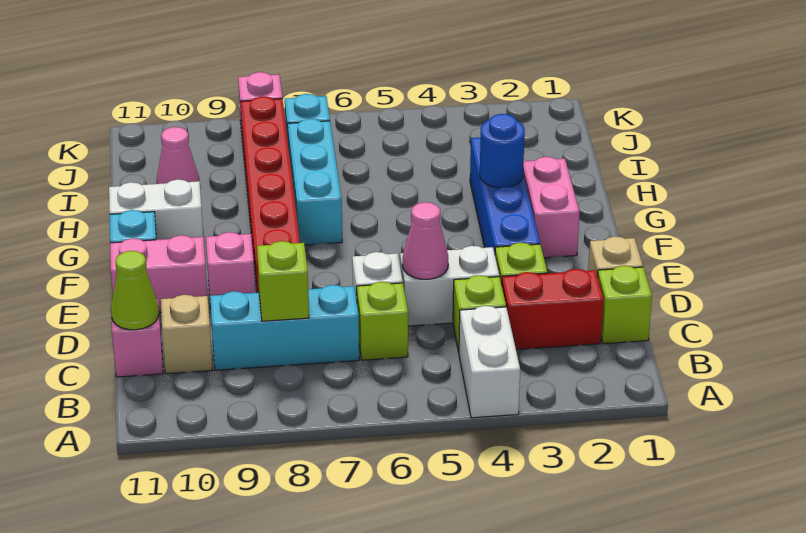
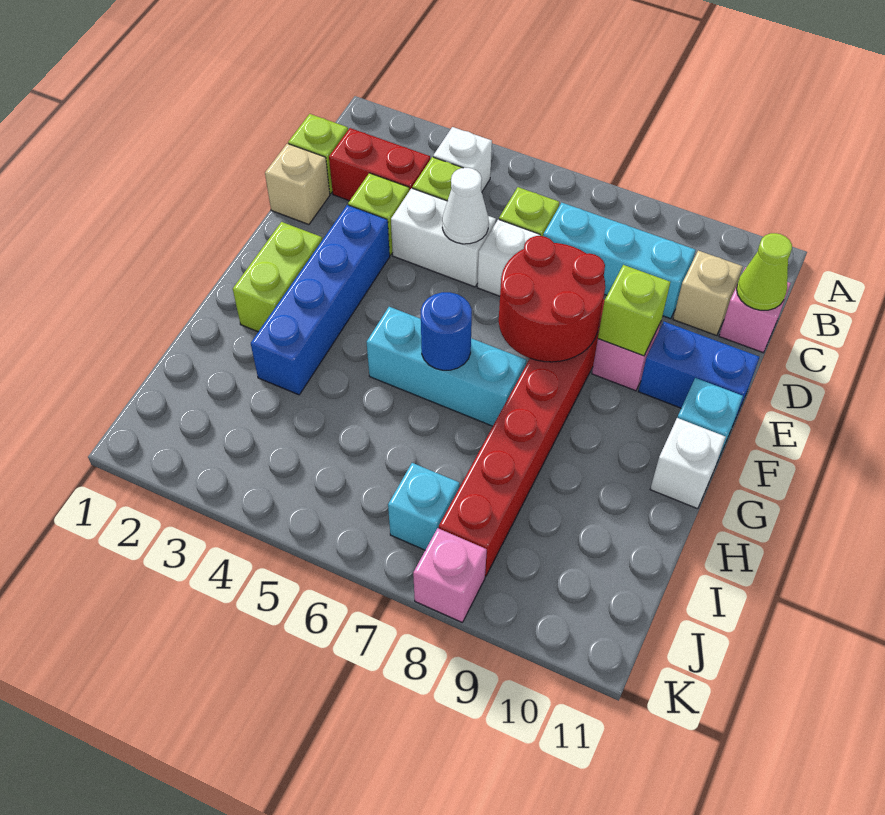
white 1x2 brick [459,306,520,418] -> white 1x1 brick [433,127,492,191]
lime 1x1 brick [257,241,309,321] -> lime 1x1 brick moved to [598,265,670,356]
pink 1x1 cone [403,202,448,279] -> white 1x1 cone [442,168,489,244]
none -> red 2x2 round brick [499,236,605,362]
pink 1x2 brick [110,235,207,312] -> blue 1x2 brick [638,322,759,424]
pink 1x2 brick [523,157,580,258] -> lime 1x2 brick [233,222,322,332]
blue 1x1 round brick [480,114,525,188] -> blue 1x1 round brick moved to [421,292,472,370]
cyan 1x3 brick [288,119,342,245] -> cyan 1x3 brick turned to [367,307,526,426]
white 1x2 brick [109,179,203,240] -> white 1x1 brick [650,418,726,509]
pink 1x1 cone [156,127,199,184] -> none

